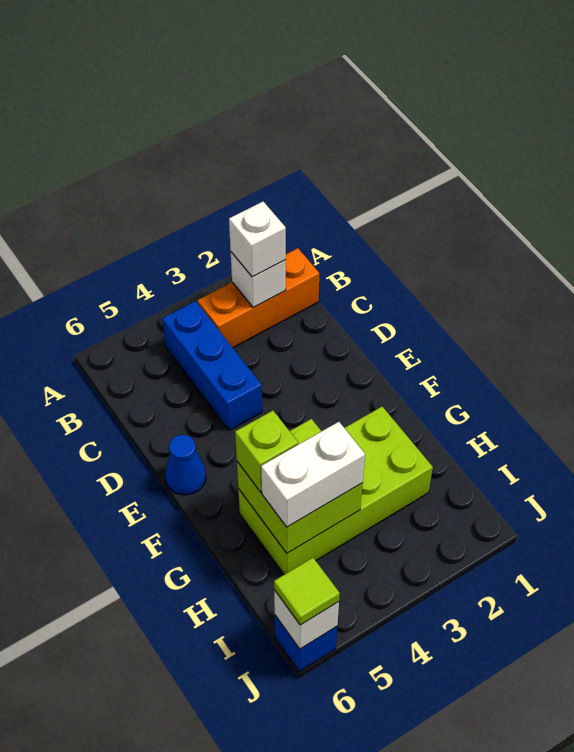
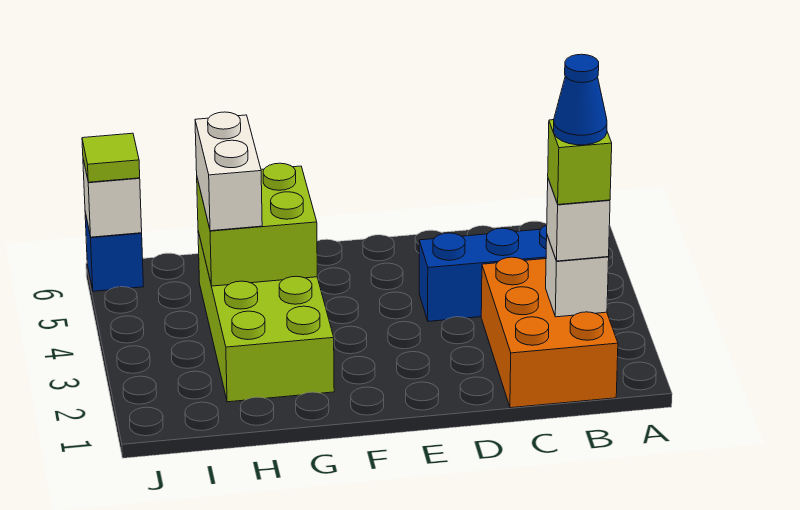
orange 1x3 brick [198,248,319,348] -> orange 2x3 brick [481,257,618,408]
blue 1x1 cone [165,435,206,495] -> blue 1x1 cone moved to [554,54,607,145]
lime 1x1 brick [235,411,298,492] -> lime 1x1 brick moved to [548,120,612,205]

